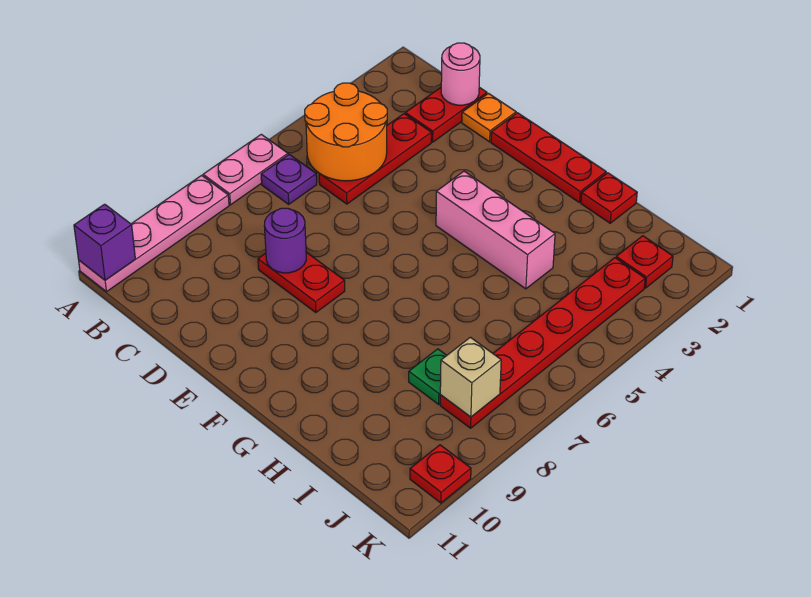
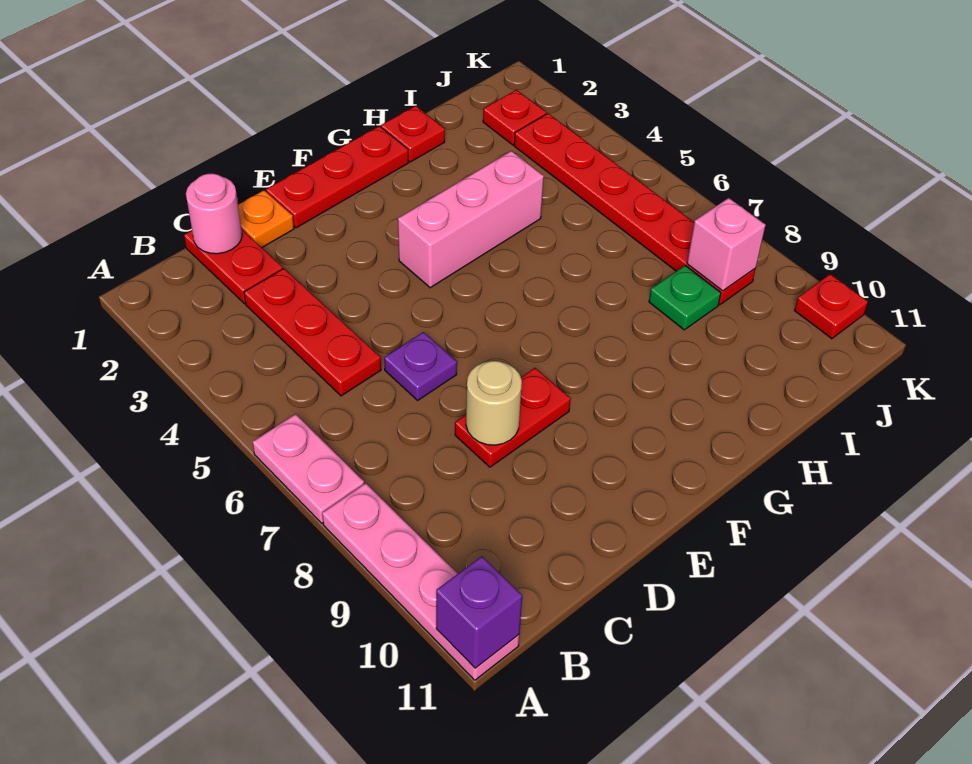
orange 2x2 round brick [305,83,387,181] -> none
purple 1x1 plate [261,154,317,204] -> purple 1x1 plate moved to [384,332,457,400]
purple 1x1 round brick [264,208,306,273] -> tan 1x1 round brick [466,361,522,445]
tan 1x1 brick [440,337,501,417] -> pink 1x1 brick [687,198,766,291]

